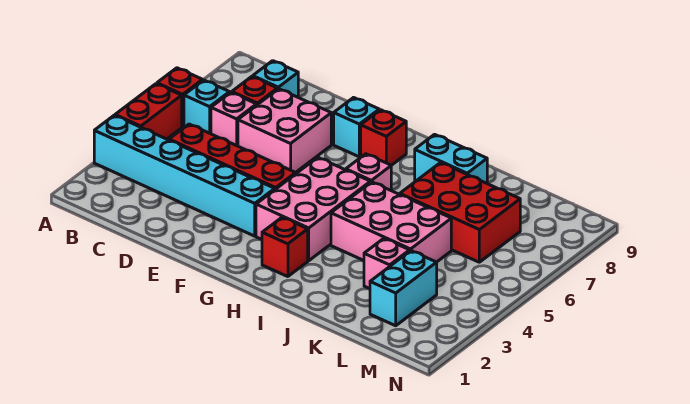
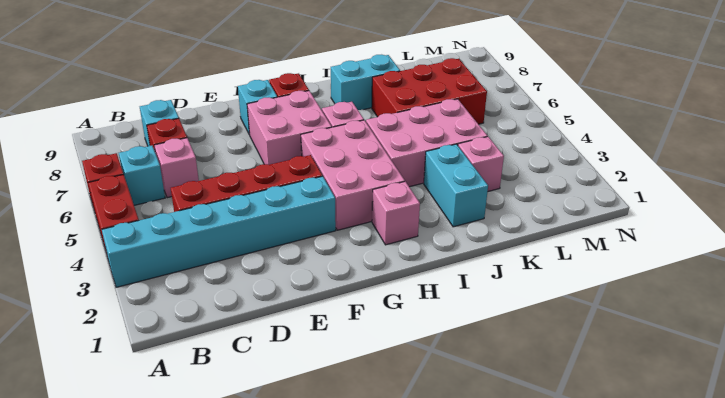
pink 2x2 brick [238,89,331,173] -> pink 2x2 brick moved to [247,91,332,165]
red 1x1 brick [262,217,308,277] -> pink 1x1 brick [372,181,420,245]
cyan 1x2 brick [370,251,437,326] -> cyan 1x2 brick moved to [424,144,488,227]

